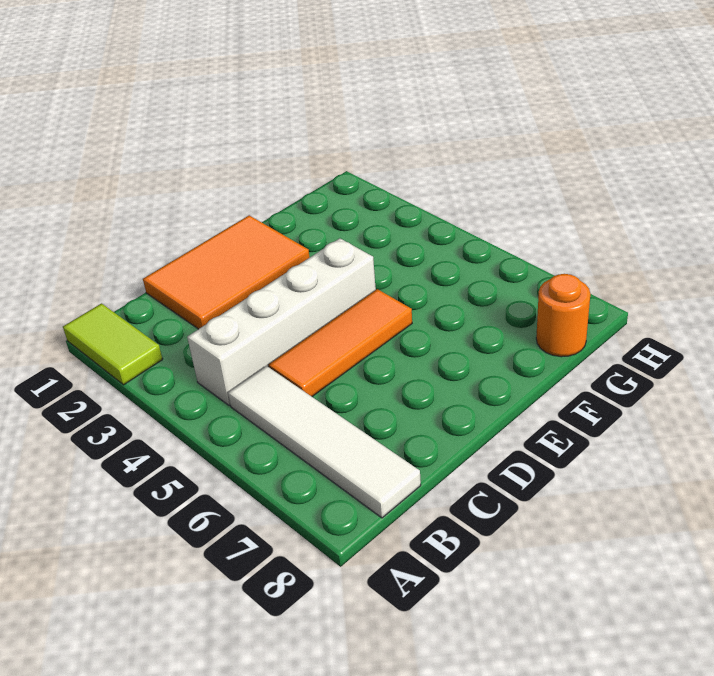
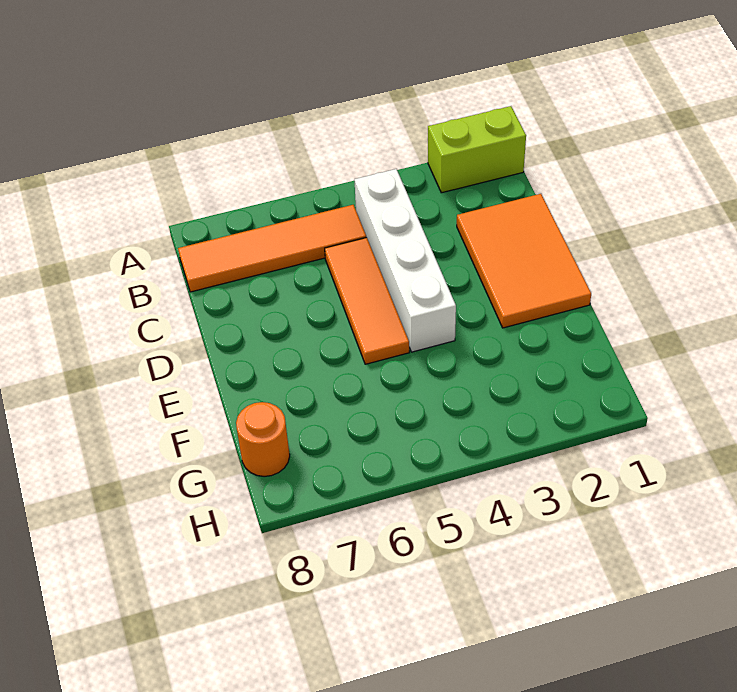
lime 1x2 tile [63,303,163,385] -> lime 1x2 brick [428,106,526,193]
white 1x4 tile [228,366,421,518] -> orange 1x4 tile [178,205,366,292]

